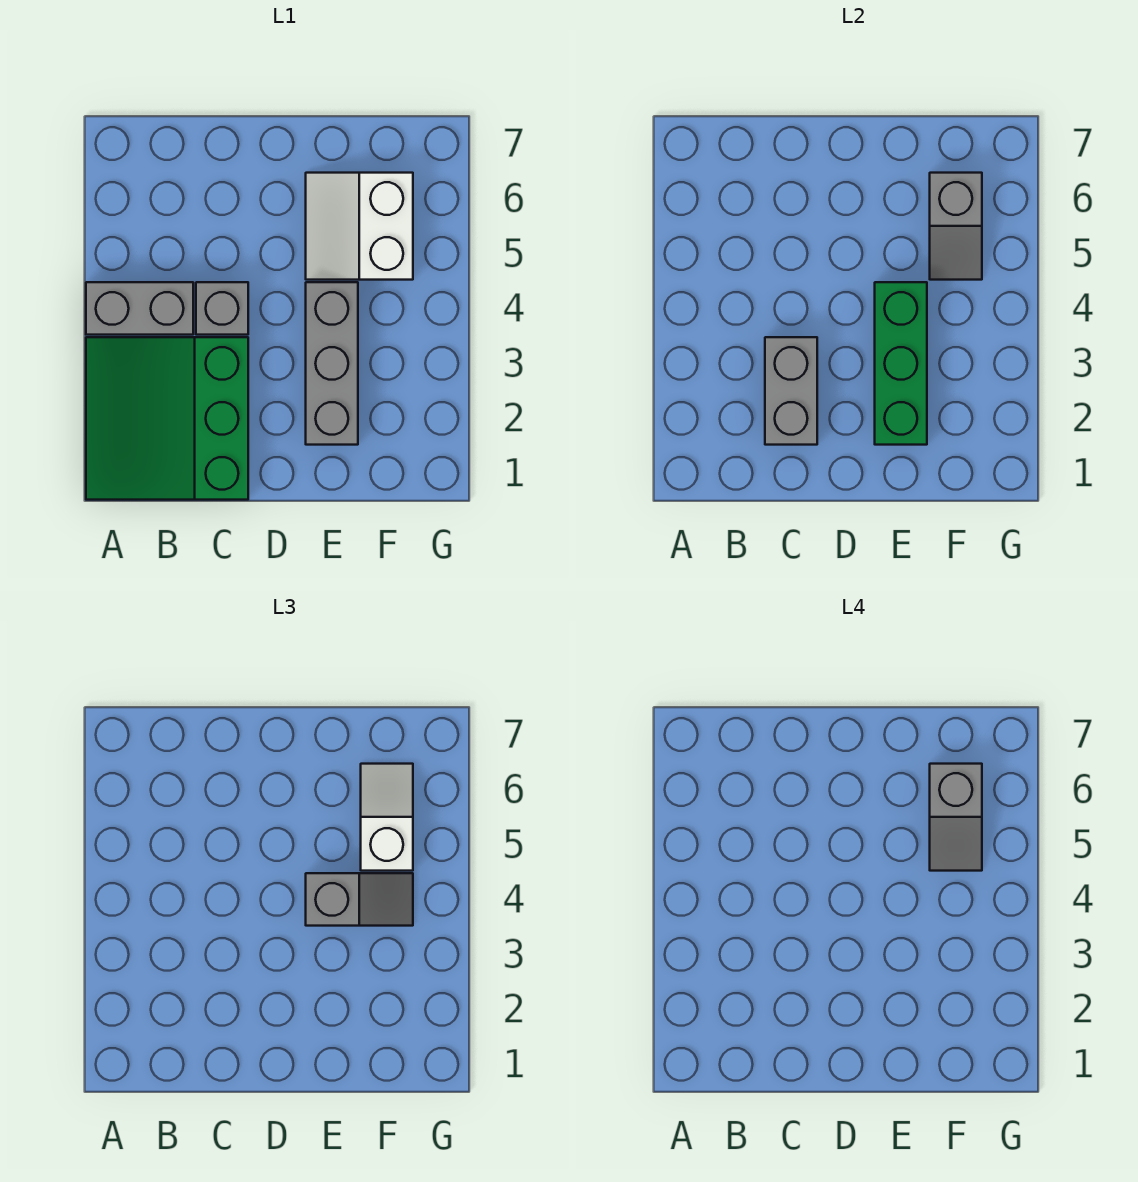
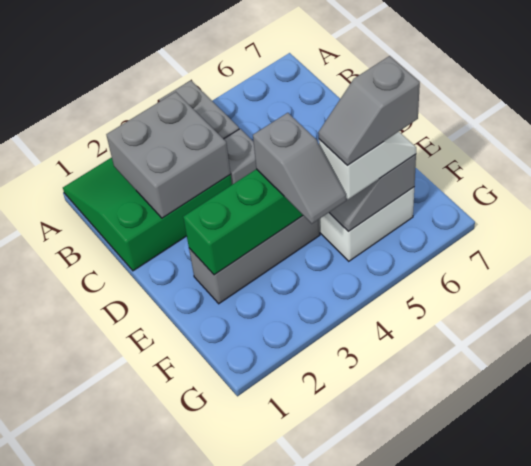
grey 1x2 brick [765,337,817,445] -> grey 2x2 brick [106,92,230,218]

